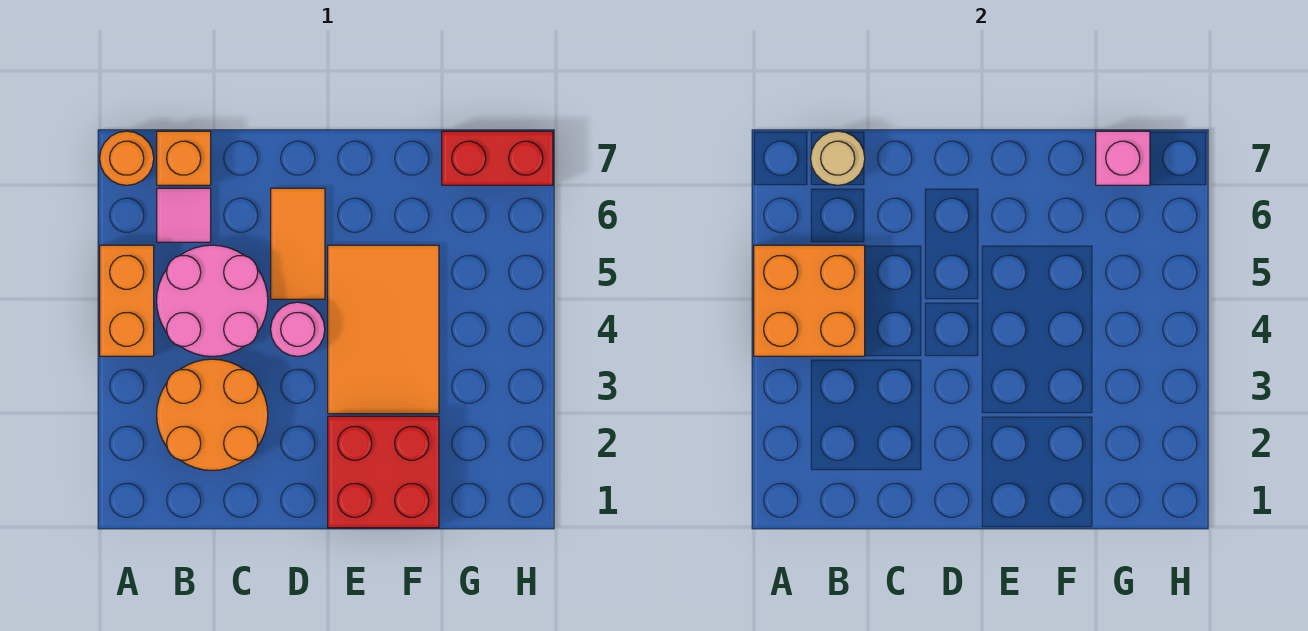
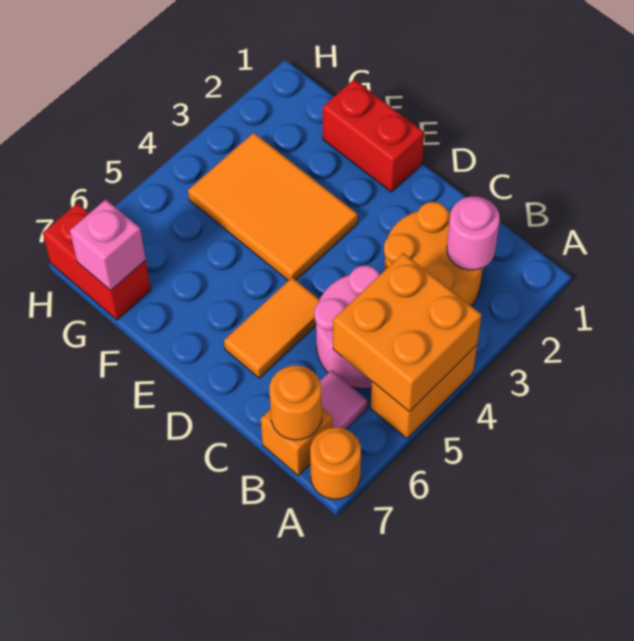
tan 1x1 round brick [811,131,865,185] -> orange 1x1 round brick [269,366,322,440]
pink 1x1 round brick [271,302,325,356] -> pink 1x1 round brick moved to [447,196,500,270]
red 2x2 brick [328,416,439,528] -> red 1x2 brick [323,80,424,192]
orange 2x3 tile [328,245,439,414] -> orange 2x3 tile turned to [188,133,358,281]

